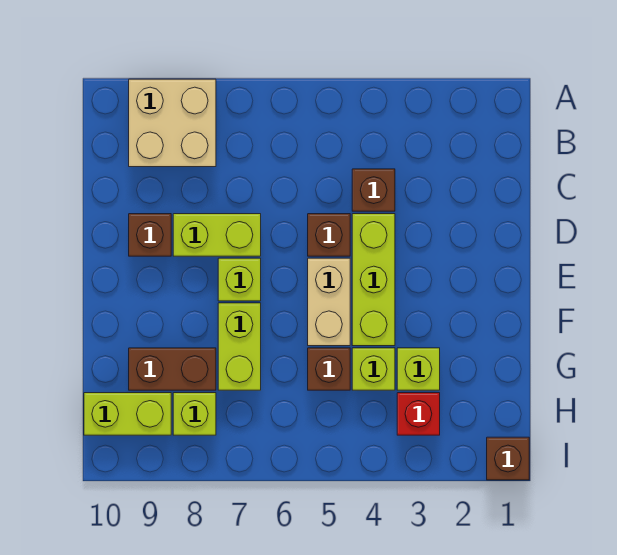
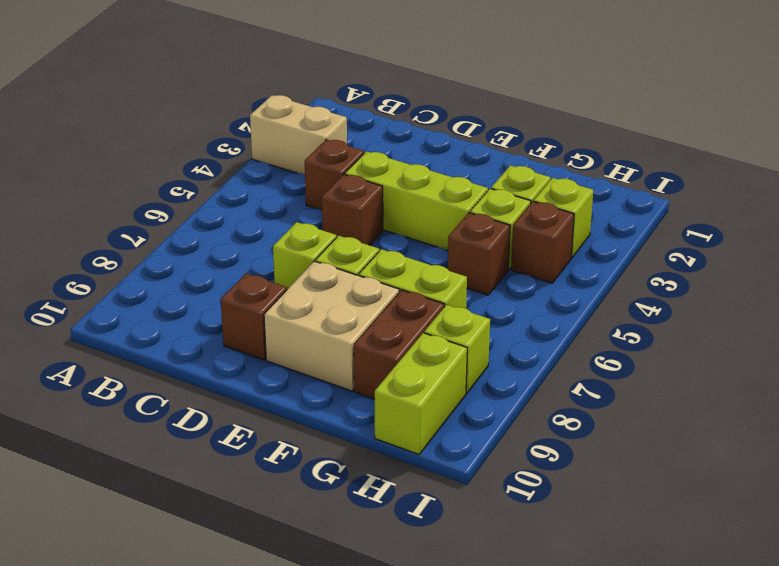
tan 2x2 brick [129,79,216,167] -> tan 2x2 brick moved to [264,261,399,391]
lime 1x2 brick [173,214,261,256] -> lime 1x1 brick [273,222,337,289]
tan 1x2 brick [308,258,350,346] -> tan 1x2 brick moved to [250,95,347,175]
red 1x1 brick [397,393,440,435] -> lime 1x1 brick [534,178,593,258]
brown 1x1 brick [487,437,529,480] -> brown 1x1 brick moved to [511,201,574,283]

